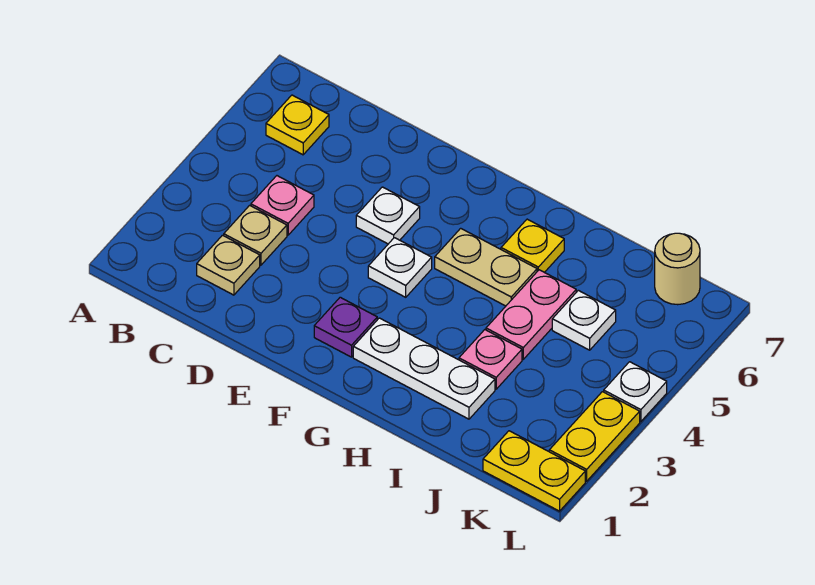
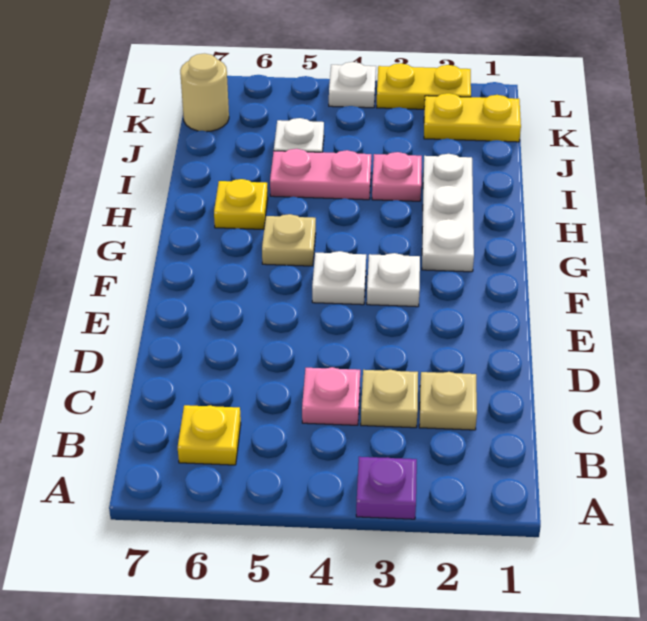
white 1x1 plate [356,187,420,244] -> white 1x1 plate moved to [367,253,420,307]
purple 1x1 plate [314,297,377,357] -> purple 1x1 plate moved to [356,457,417,519]
tan 1x2 plate [435,228,537,306] -> tan 1x1 plate [262,214,316,266]
yellow 1x2 plate [483,431,585,511] -> yellow 1x2 plate turned to [424,93,521,142]

